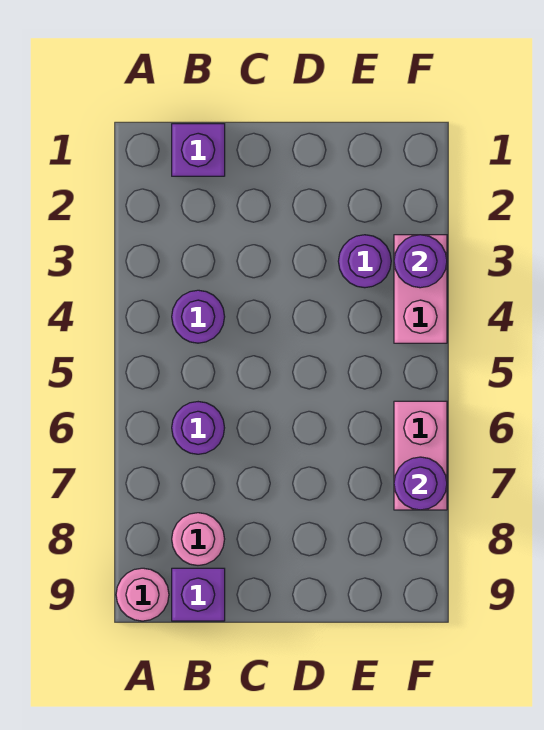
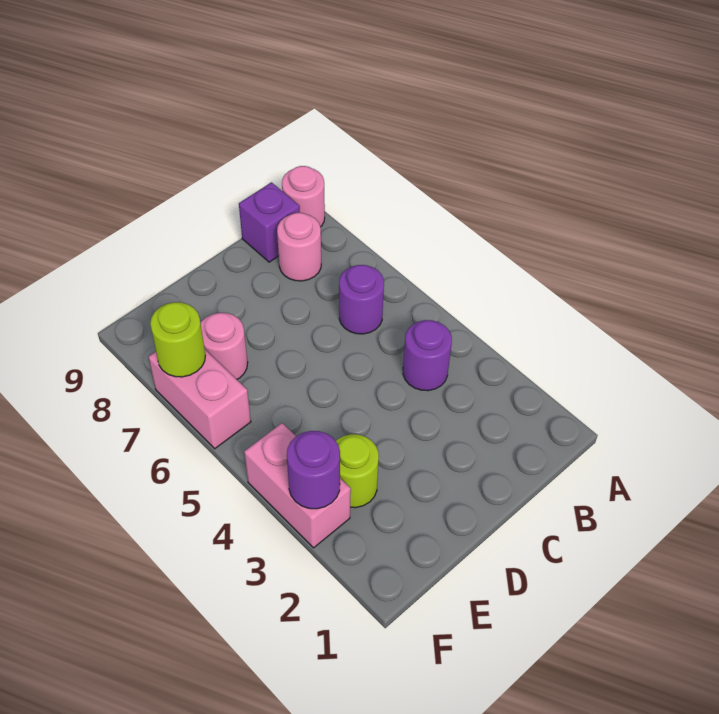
purple 1x1 brick [172,124,225,176] -> none
purple 1x1 round brick [338,235,391,288] -> lime 1x1 round brick [336,434,379,508]
none -> pink 1x1 round brick [201,313,248,379]
purple 1x1 round brick [394,457,447,510] -> lime 1x1 round brick [150,302,205,377]

